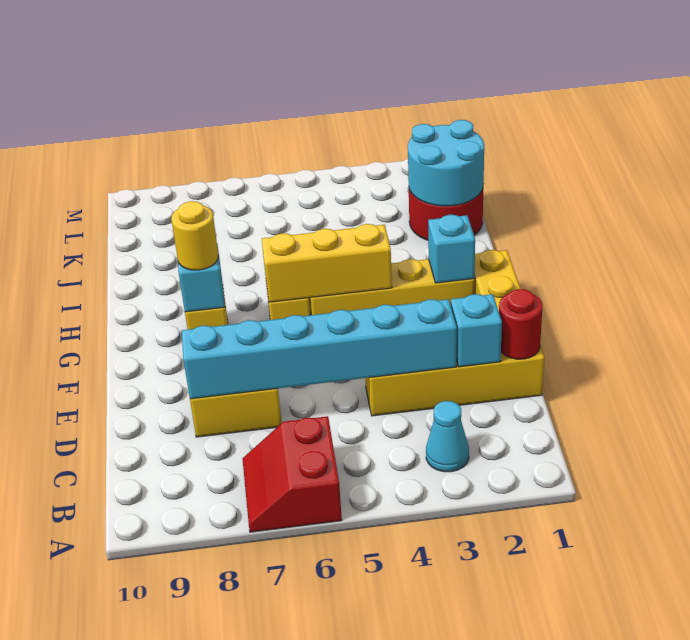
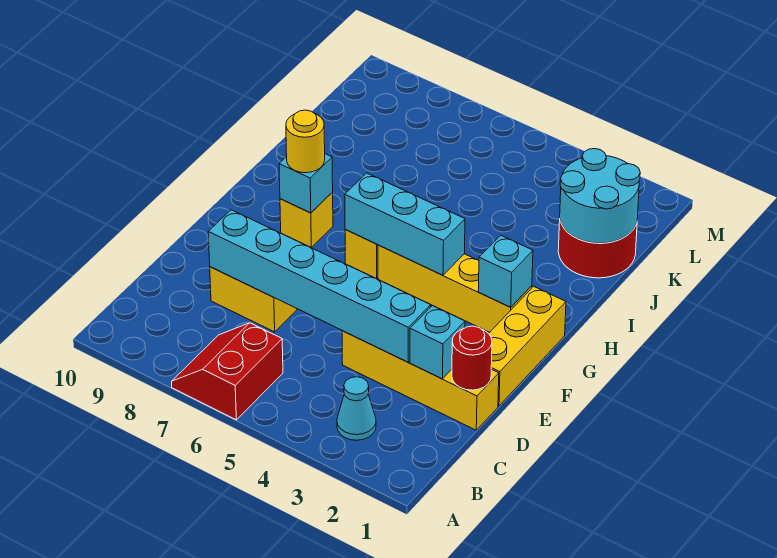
yellow 1x3 brick [262,224,392,302] -> cyan 1x3 brick [345,173,465,275]

